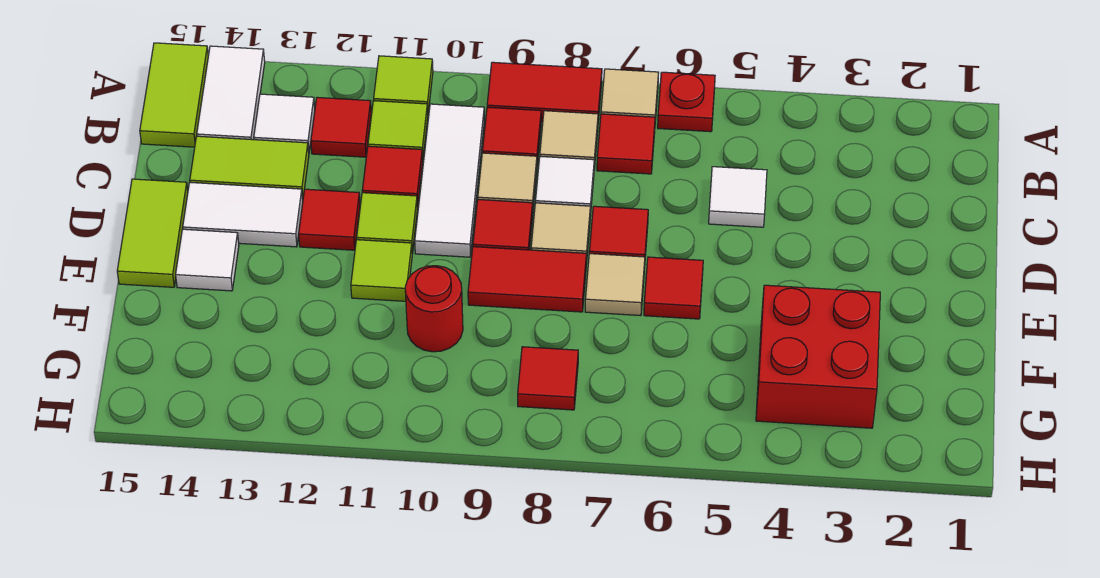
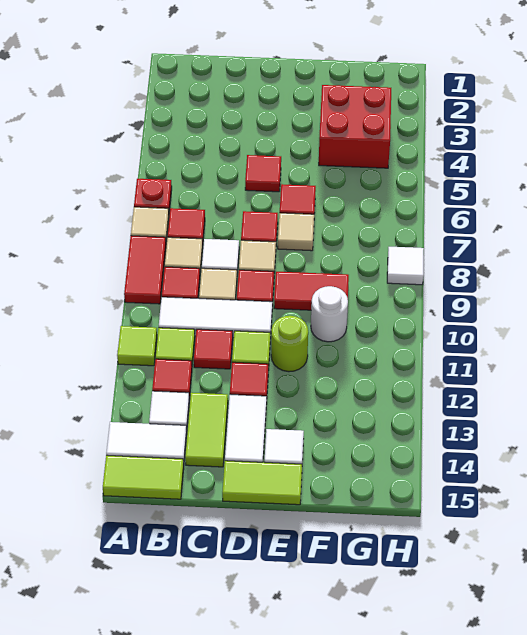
white 1x1 tile [709,167,767,227] -> white 1x1 tile moved to [387,247,424,285]
red 1x2 tile [468,247,586,312] -> red 1x2 tile turned to [274,272,349,310]
lime 1x1 tile [351,240,412,301] -> lime 1x1 round brick [271,316,308,372]
red 1x1 round brick [405,266,463,352] -> white 1x1 round brick [311,286,348,342]
red 1x1 tile [518,347,578,410] -> red 1x1 tile moved to [245,155,281,192]

